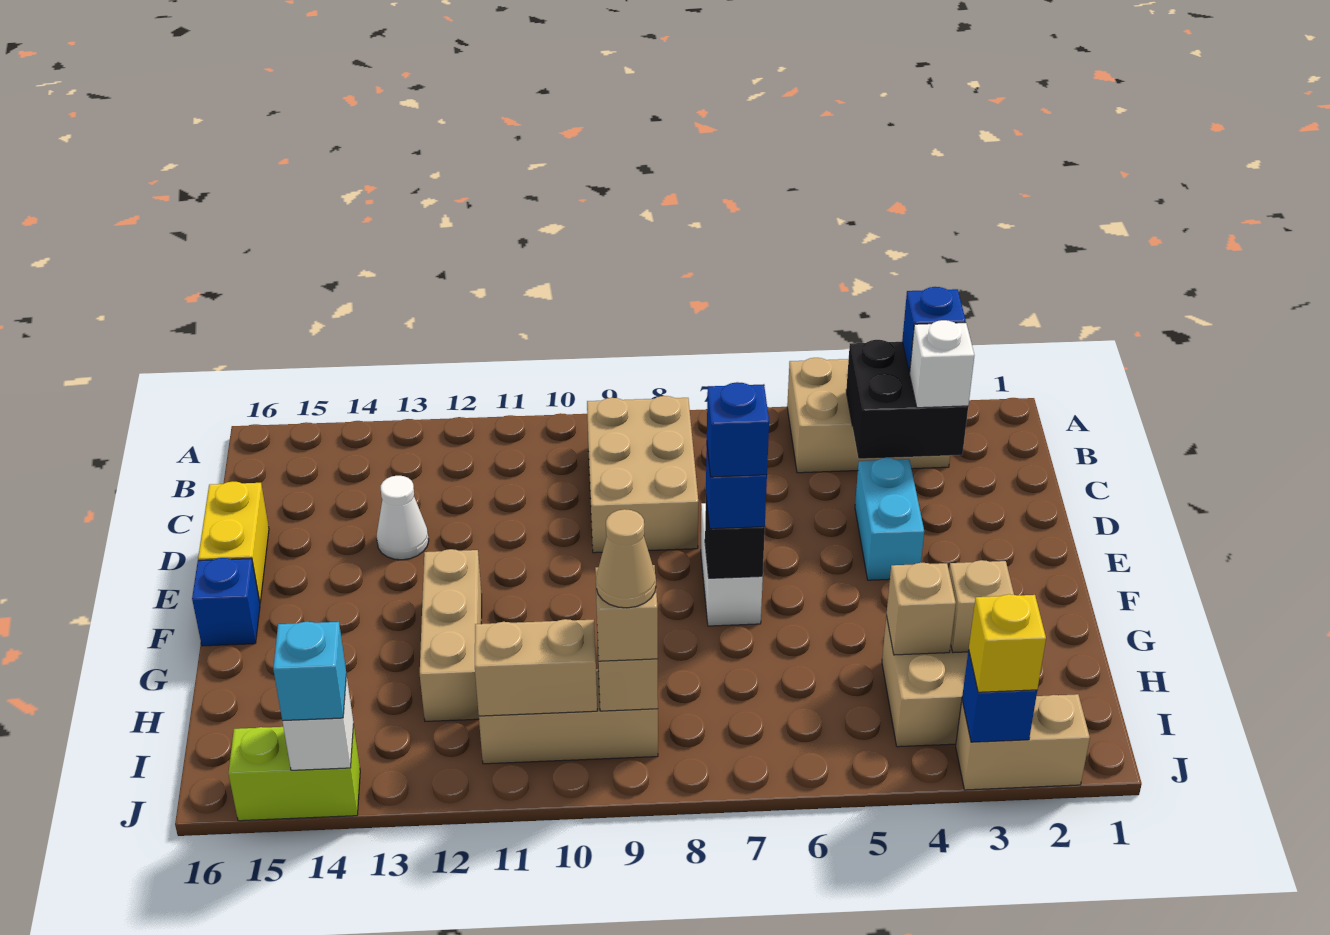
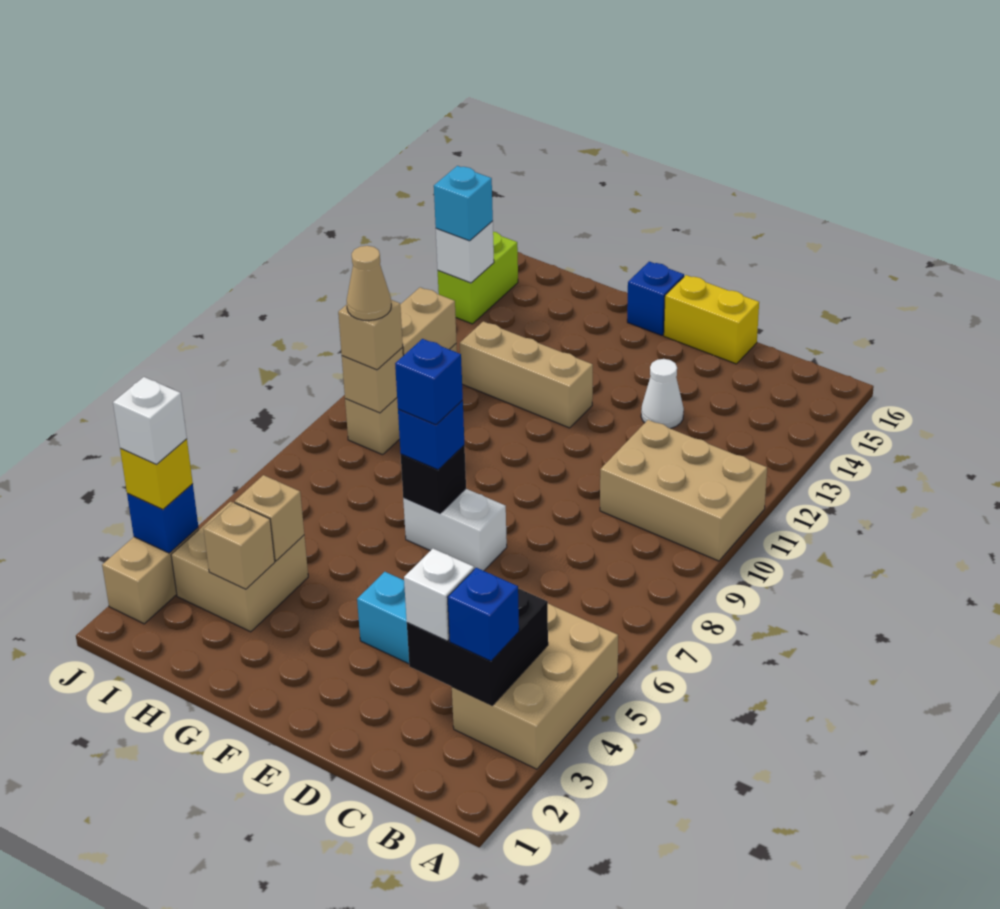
tan 2x3 brick [587,396,698,553] -> tan 2x3 brick moved to [600,420,767,561]
none -> white 1x1 brick [113,377,187,464]

